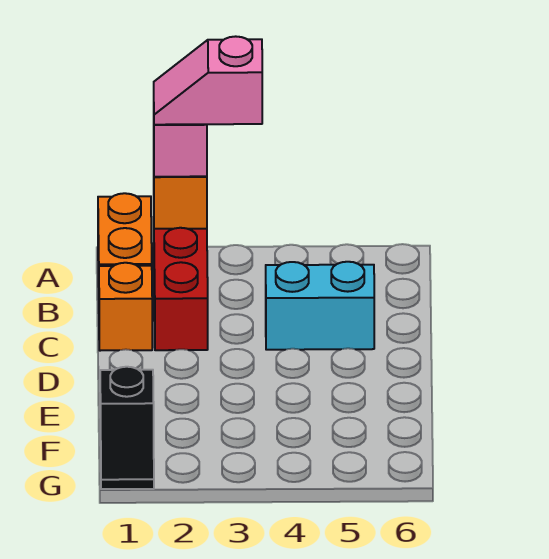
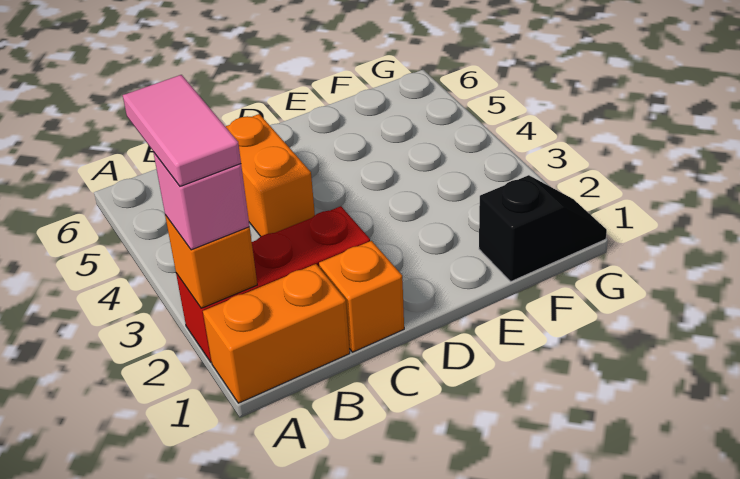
pink 1x2 slope [154,36,262,125] -> pink 1x2 tile [123,75,241,186]
cyan 1x2 brick [266,262,374,350] -> orange 1x2 brick [225,114,315,236]

